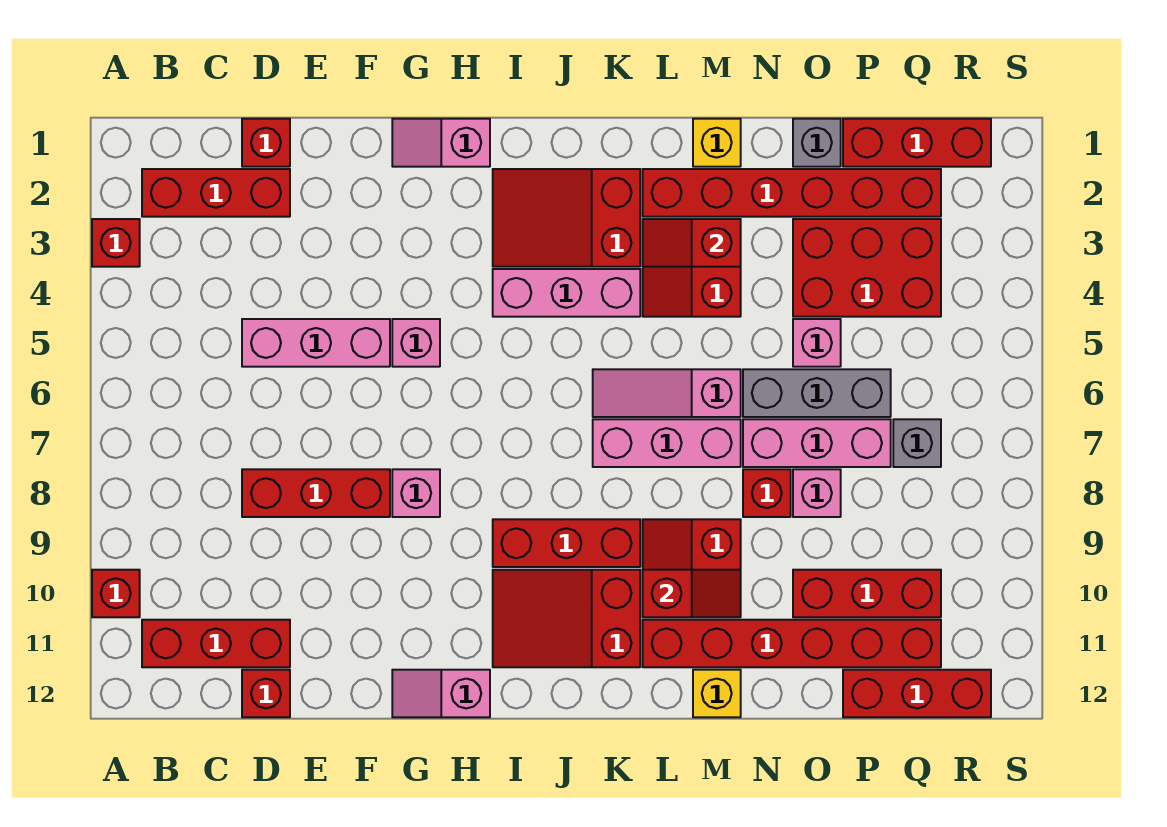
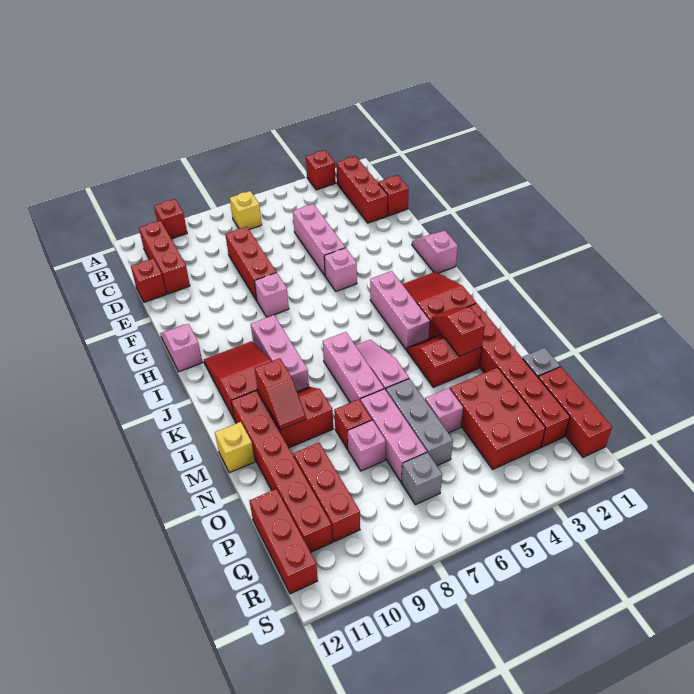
red 1x3 brick [493,519,640,567] -> pink 1x3 brick [251,315,309,392]
yellow 1x1 brick [693,119,741,167] -> yellow 1x1 brick moved to [230,191,262,229]

